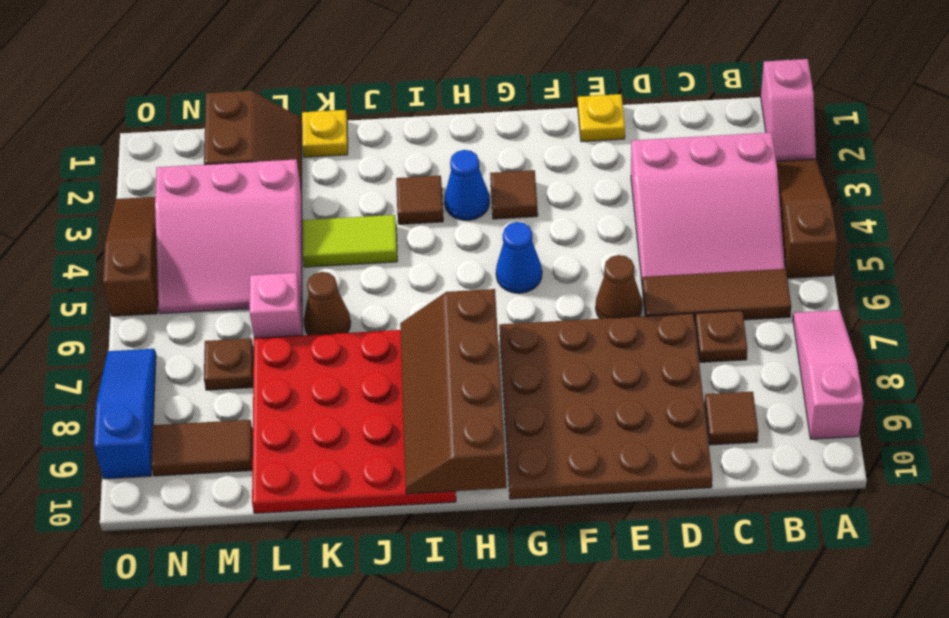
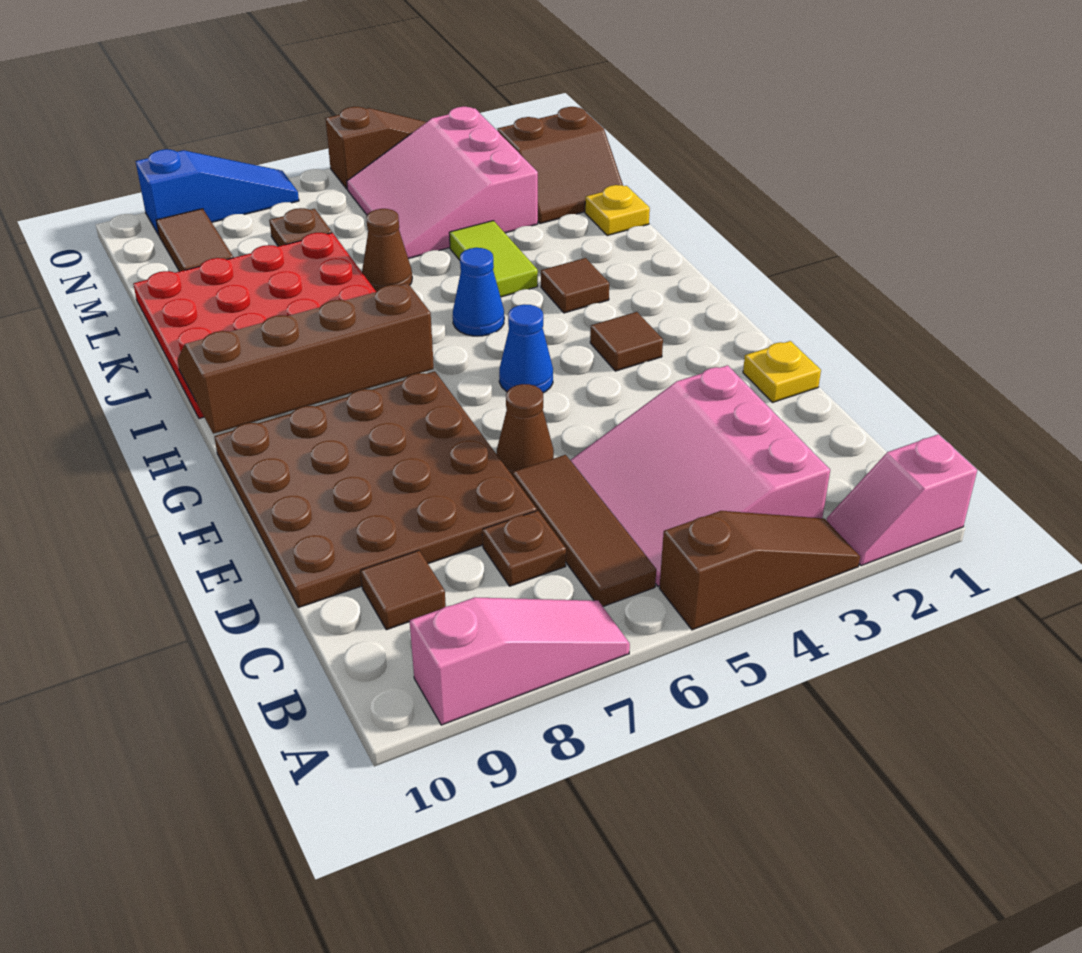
blue 1x1 cone [444,150,489,220] -> blue 1x1 cone moved to [453,248,504,336]
pink 1x1 brick [250,273,302,338] -> none

